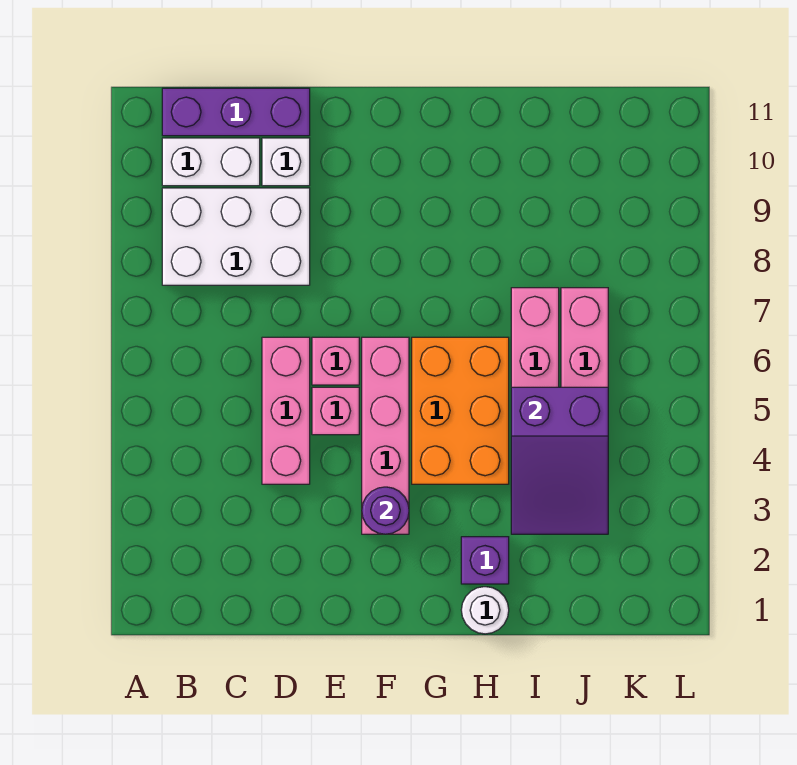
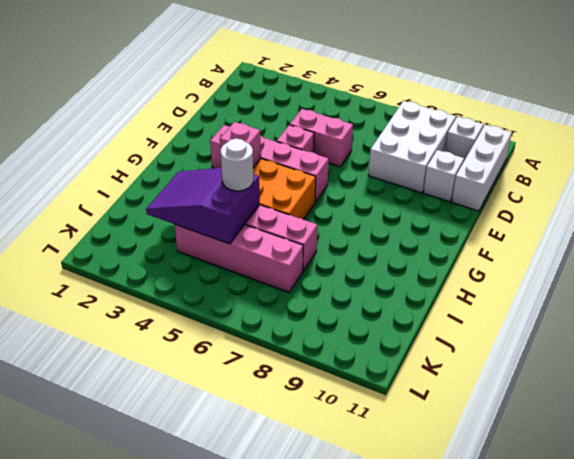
white 1x2 brick [162,138,260,186] -> white 1x1 brick [445,117,483,160]
purple 1x3 brick [162,88,310,136] -> white 1x3 brick [452,125,512,211]
pink 1x3 brick [262,337,310,484] -> pink 1x2 brick [290,109,353,167]
pink 1x1 brick [312,337,359,385] -> pink 1x1 brick moved to [220,122,261,168]
purple 1x1 round brick [362,487,409,534] -> none
white 1x1 round brick [461,587,509,634] -> white 1x1 round brick moved to [221,139,253,191]
purple 1x1 brick [461,537,509,584] -> none

